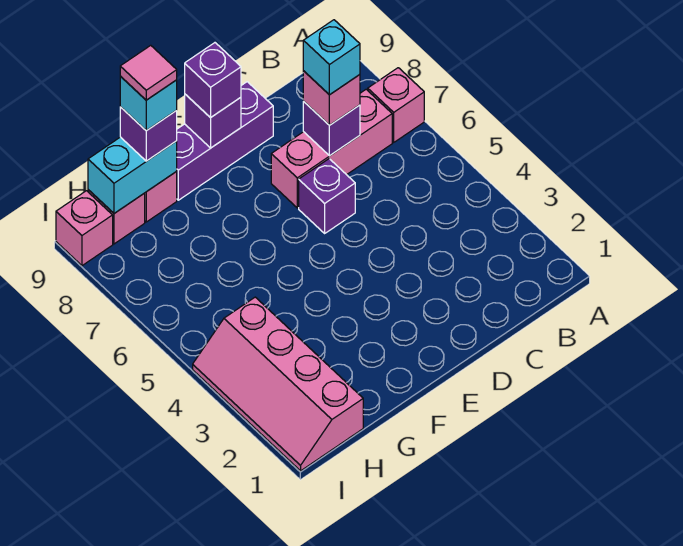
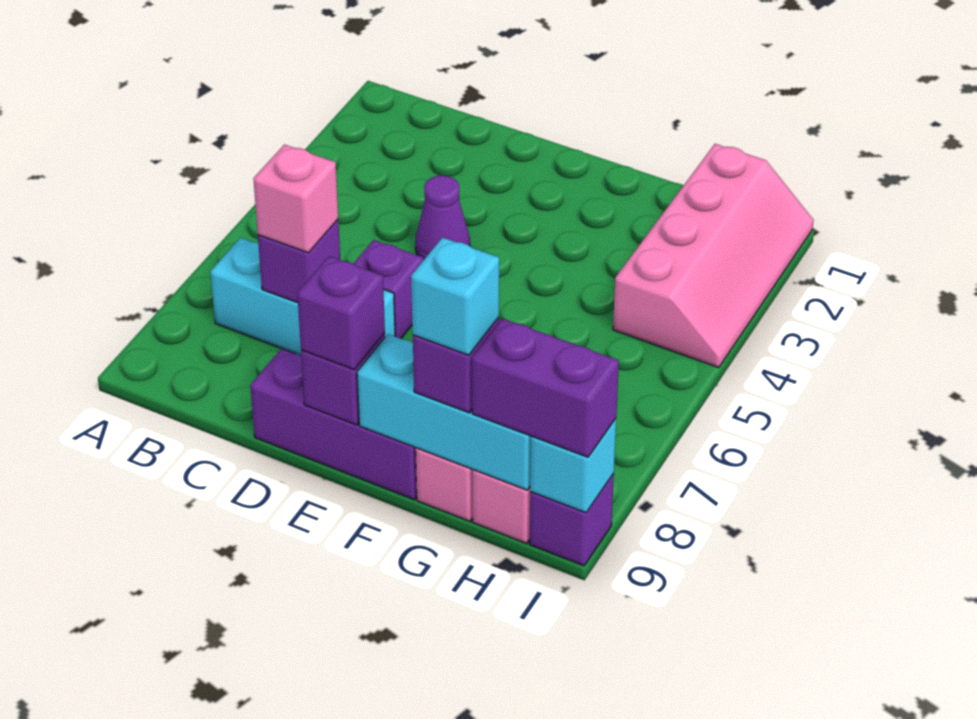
pink 1x1 brick [368,68,424,142] -> none
pink 1x3 brick [271,89,392,208] -> cyan 1x3 brick [210,238,395,355]
cyan 1x1 brick [303,20,360,95] -> cyan 1x1 brick moved to [530,419,616,513]
none -> purple 1x1 cone [415,176,470,260]
cyan 1x2 brick [88,137,177,213] -> cyan 1x3 brick [357,334,531,490]
pink 1x1 tile [120,45,177,100] -> none
none -> purple 1x2 brick [472,319,619,457]
pink 1x1 brick [56,191,113,266] -> purple 1x1 brick [530,473,614,566]

